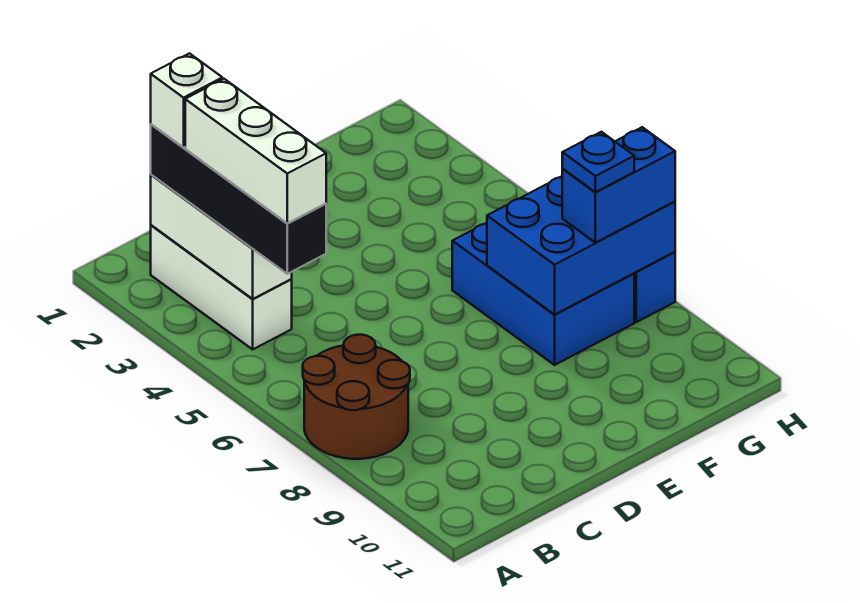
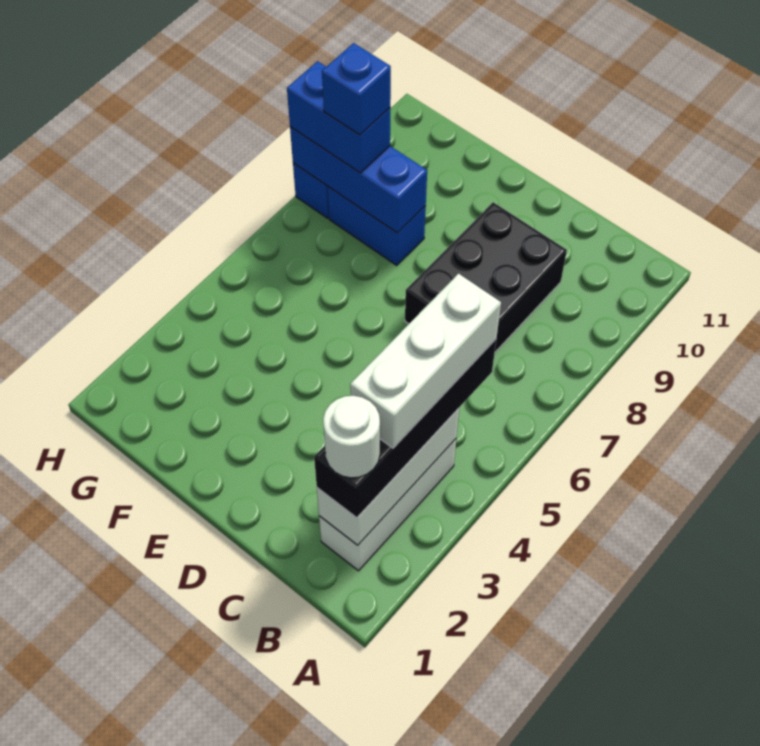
brown 2x2 round brick [303,335,410,459] -> none
white 1x1 brick [151,53,222,147] -> white 1x1 round brick [323,396,380,478]
none -> black 2x3 brick [405,202,567,352]
blue 2x3 brick [452,223,634,365] -> blue 1x2 brick [328,187,426,265]
blue 2x3 brick [487,176,675,314] -> blue 1x3 brick [290,127,427,233]
blue 1x1 plate [562,132,634,192] -> blue 1x1 brick [322,43,391,135]

